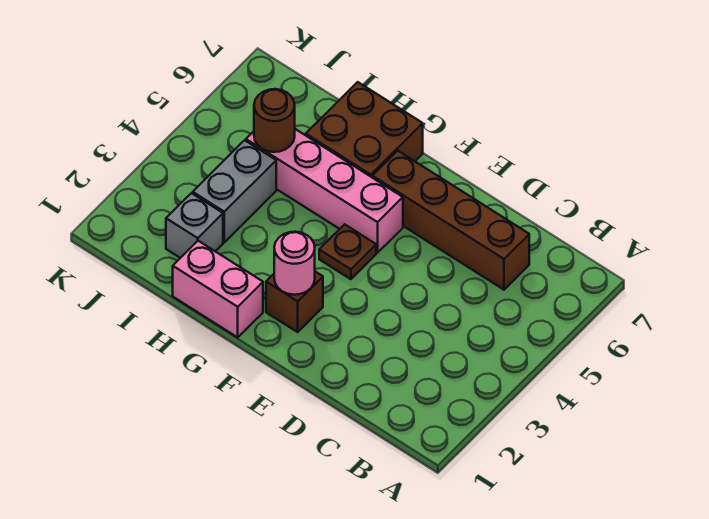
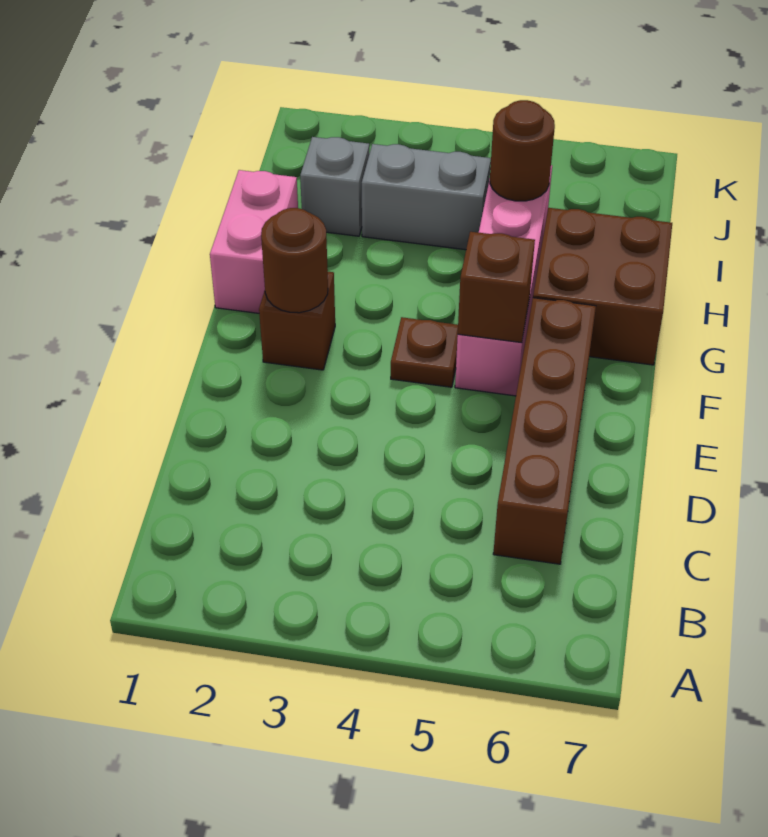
pink 1x1 round brick [274,232,315,295] -> brown 1x1 round brick [261,208,328,313]
none -> brown 1x1 brick [458,232,535,343]

